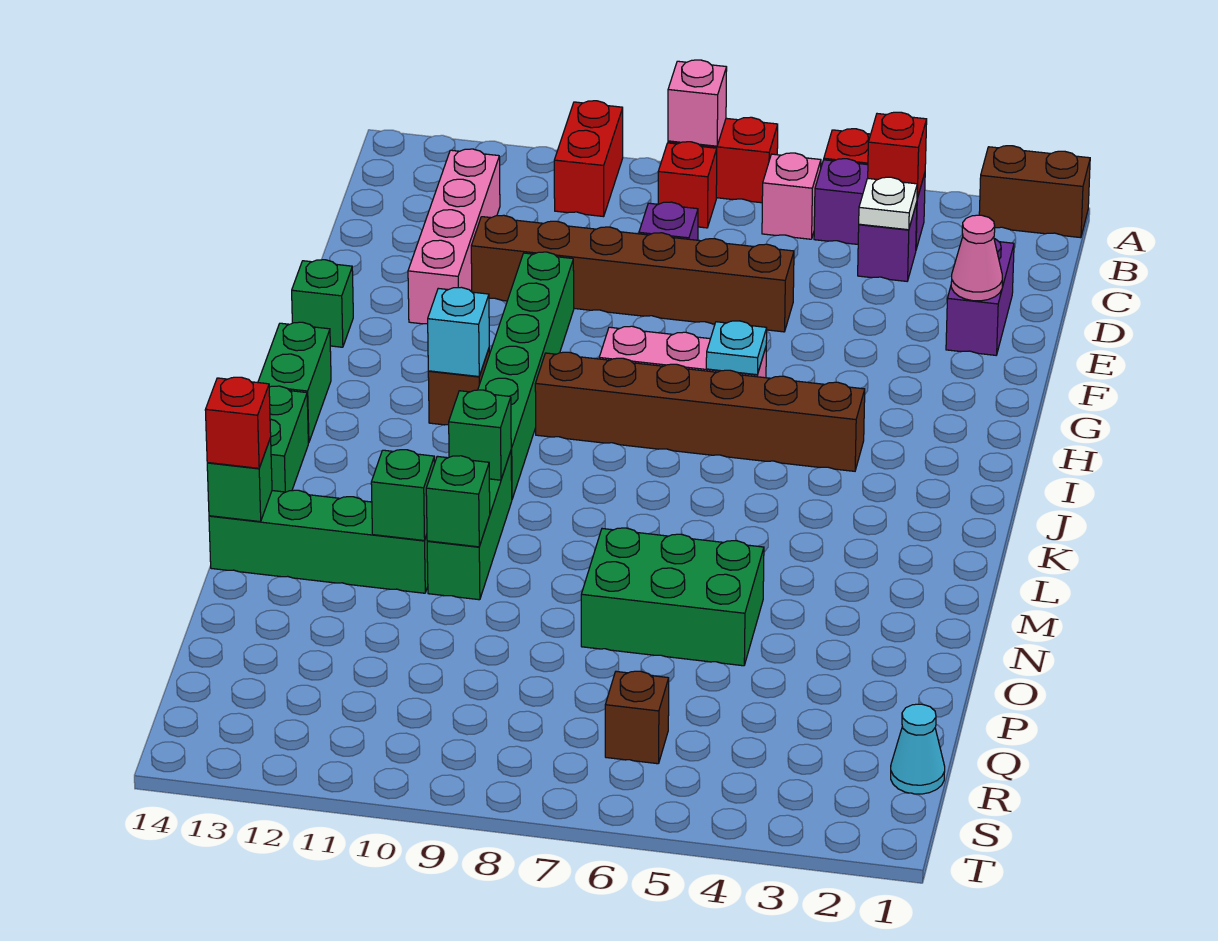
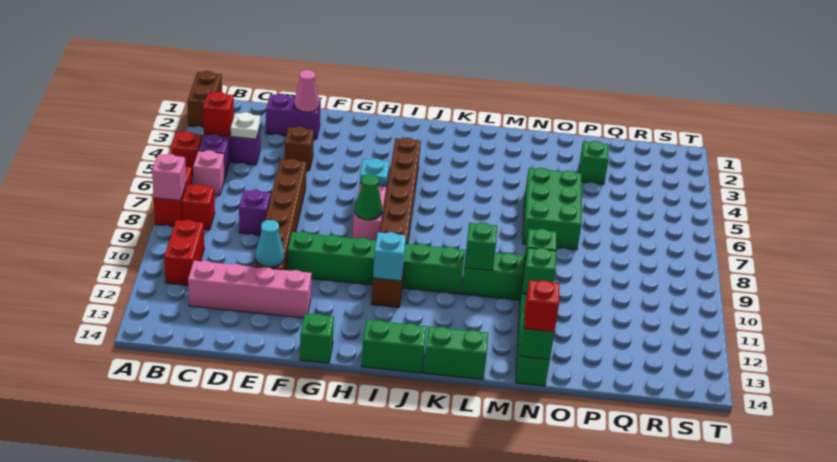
red 1x2 brick [554,101,623,217] -> red 1x2 brick turned to [164,220,204,285]
none -> green 1x1 cone [355,174,382,220]
none -> green 1x1 brick [579,141,609,184]
cyan 1x1 cone [891,704,945,794] -> cyan 1x1 cone moved to [256,220,284,267]
brown 1x1 brick [605,671,669,764] -> brown 1x1 brick moved to [284,127,314,170]

